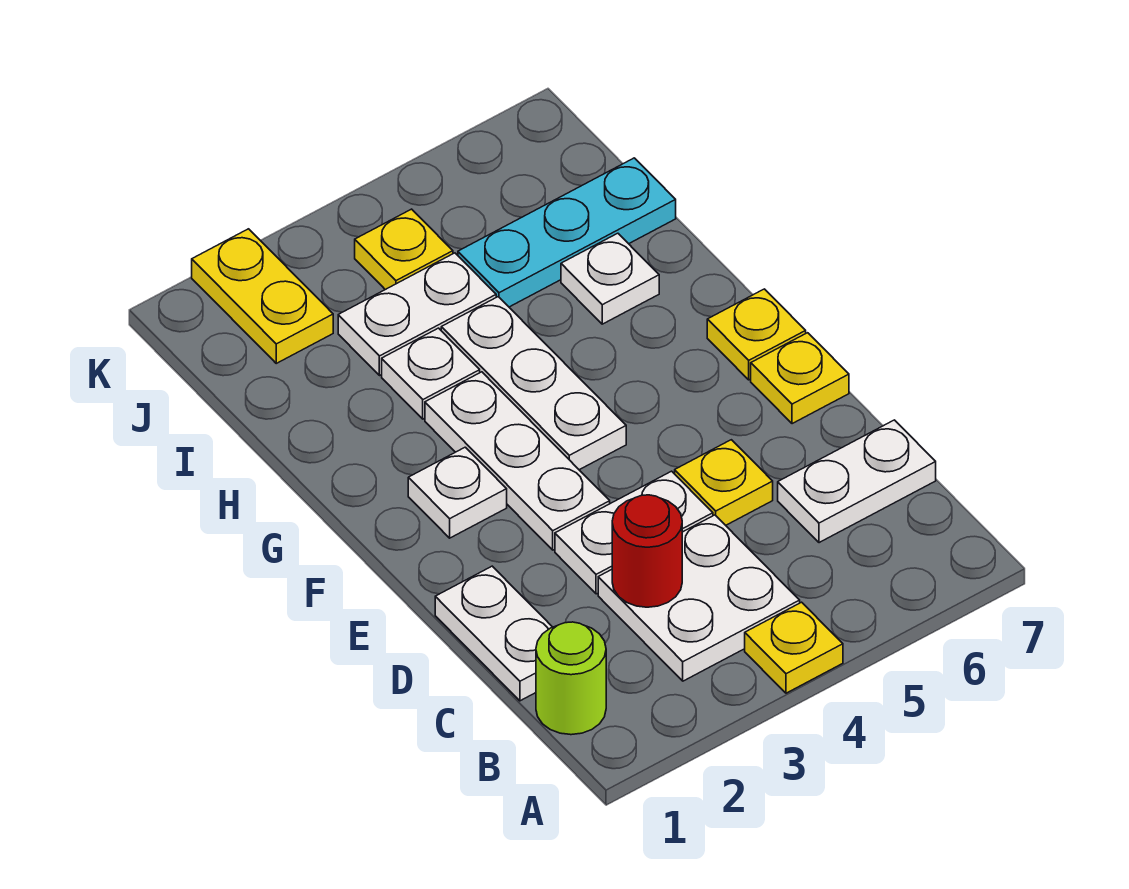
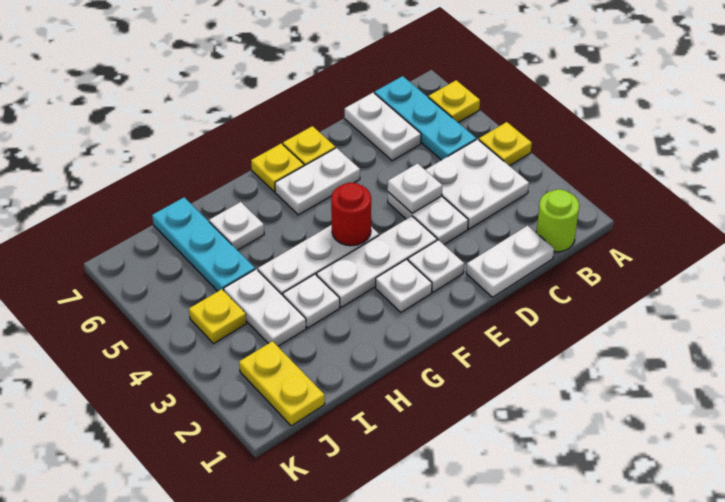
none -> cyan 1x3 plate [375,76,476,160]
red 1x1 round brick [612,495,682,607] -> red 1x1 round brick moved to [331,183,371,246]
none -> white 1x1 plate [388,163,442,213]
yellow 1x1 plate [675,440,773,525] -> yellow 1x1 plate moved to [428,80,480,122]
none -> white 1x1 plate [408,240,464,292]
none -> white 1x2 plate [275,148,360,215]
yellow 1x2 plate [192,229,333,363] -> yellow 1x2 plate turned to [239,341,325,426]

